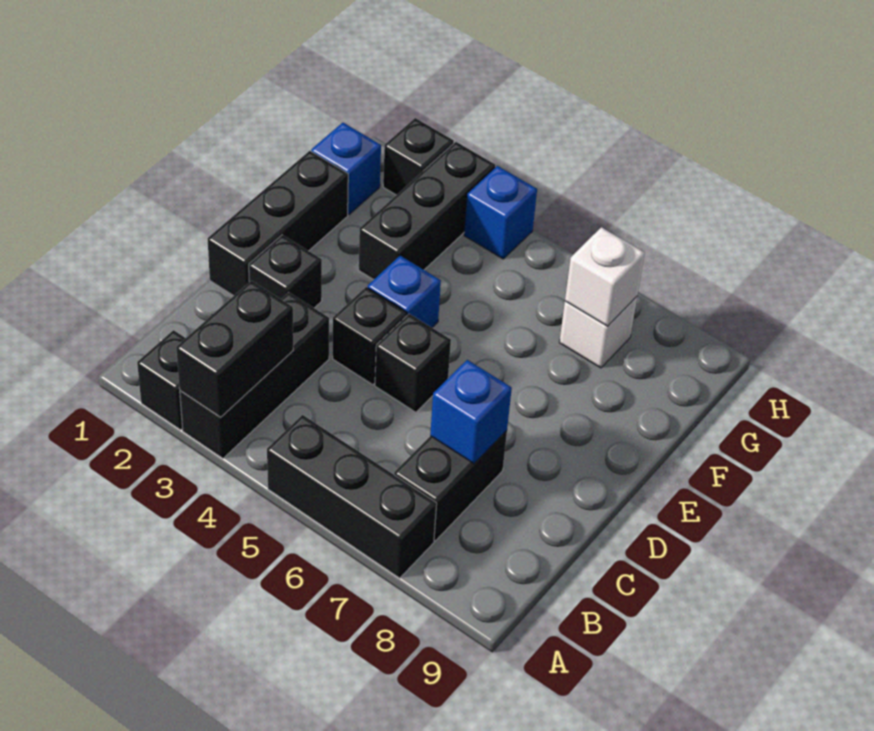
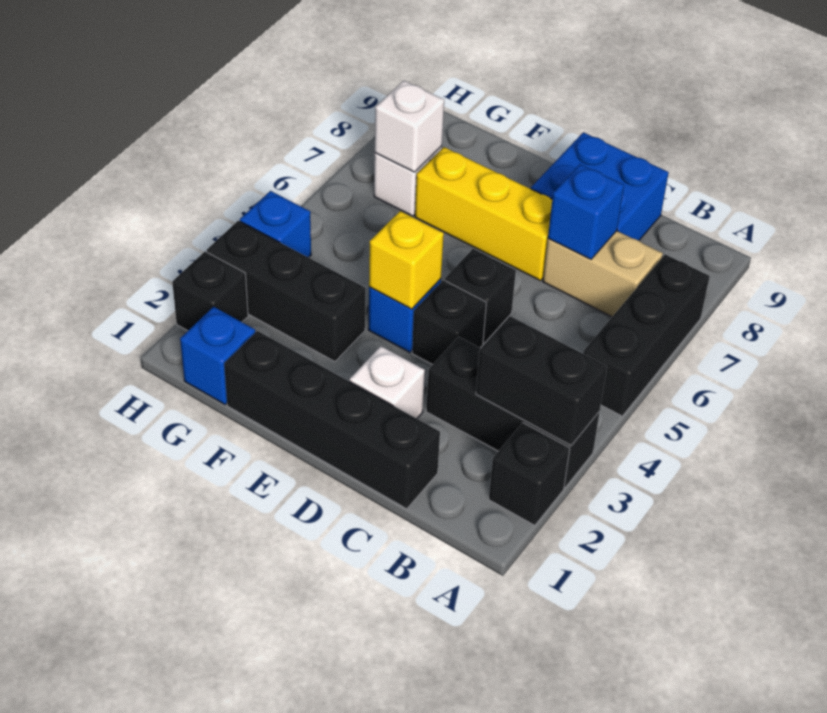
black 1x2 brick [394,431,507,541] -> tan 1x2 brick [543,231,663,317]
none -> blue 2x2 brick [531,132,669,241]
black 1x3 brick [208,151,348,296] -> black 1x4 brick [224,331,440,509]
black 1x1 brick [249,235,322,308] -> white 1x1 brick [349,346,425,418]
none -> yellow 1x3 brick [415,147,552,281]
none -> yellow 1x1 brick [369,211,444,309]

